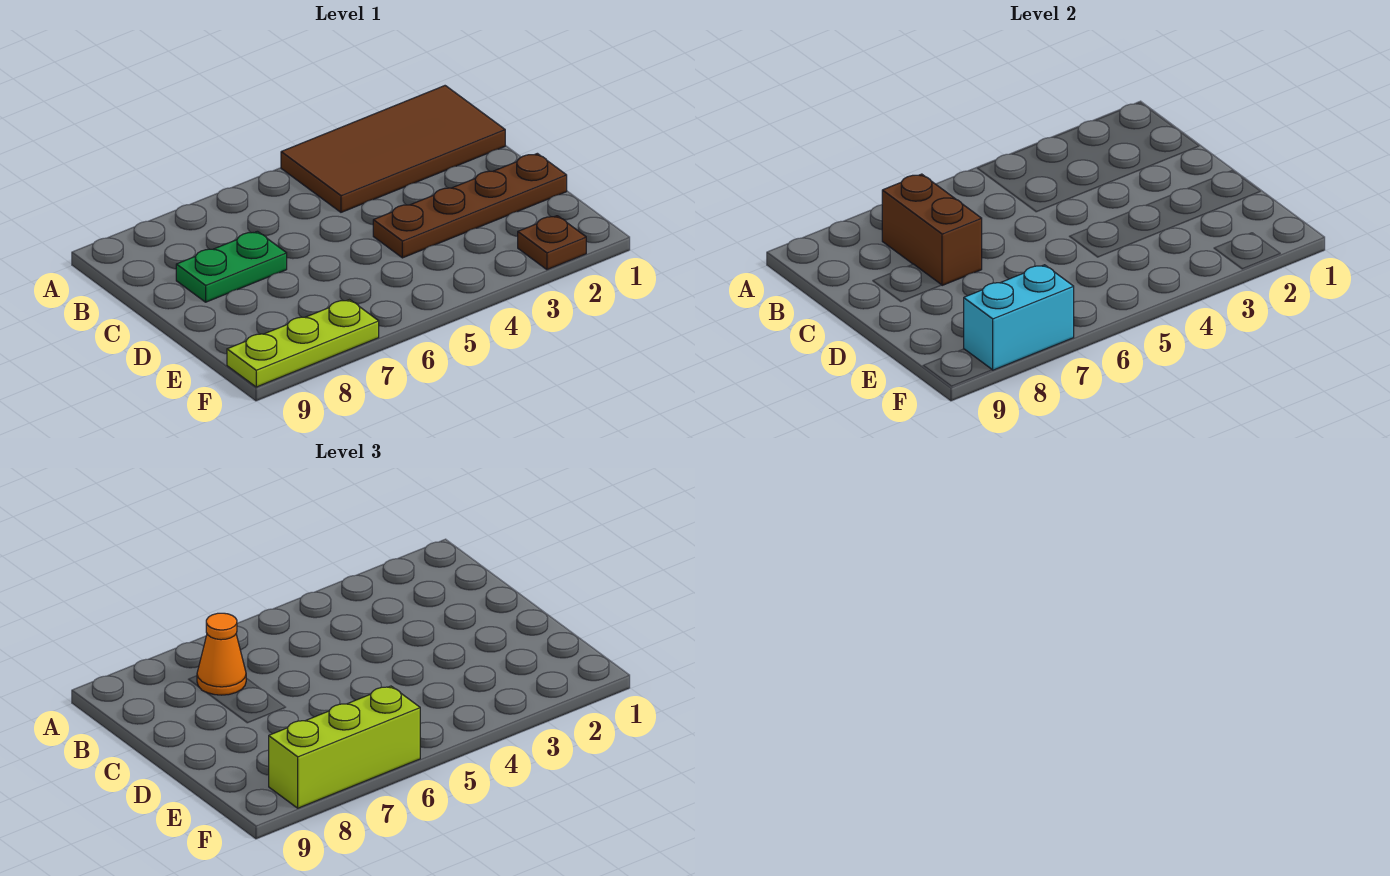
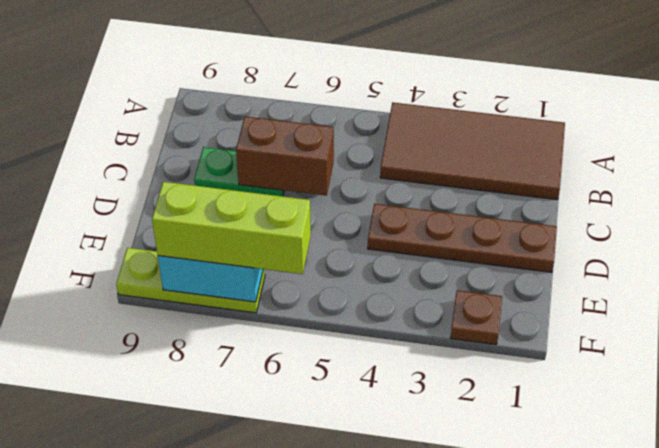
brown 1x2 brick [882,174,982,286] -> brown 1x2 brick turned to [236,116,334,196]
orange 1x1 cone [197,613,246,695] -> none

